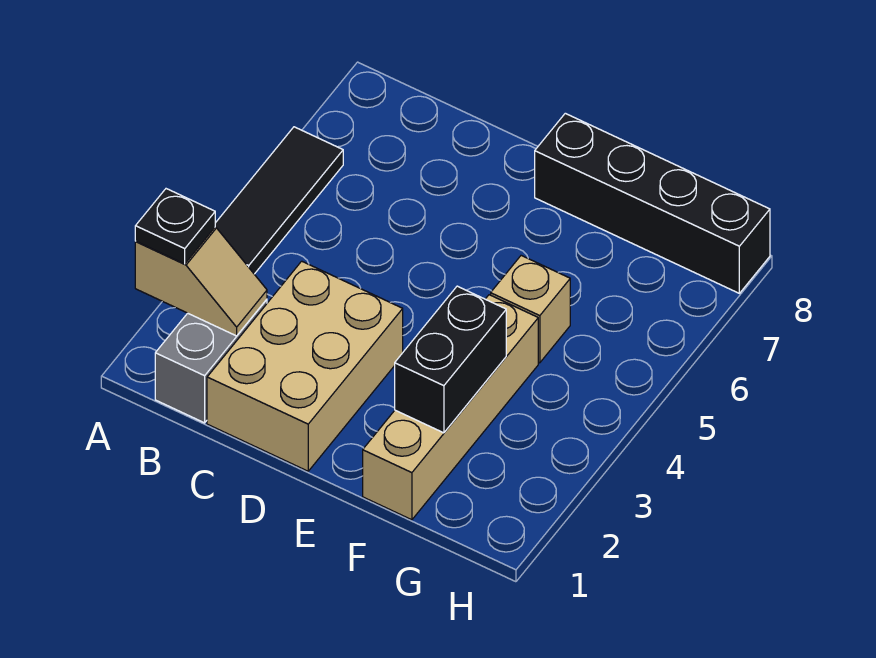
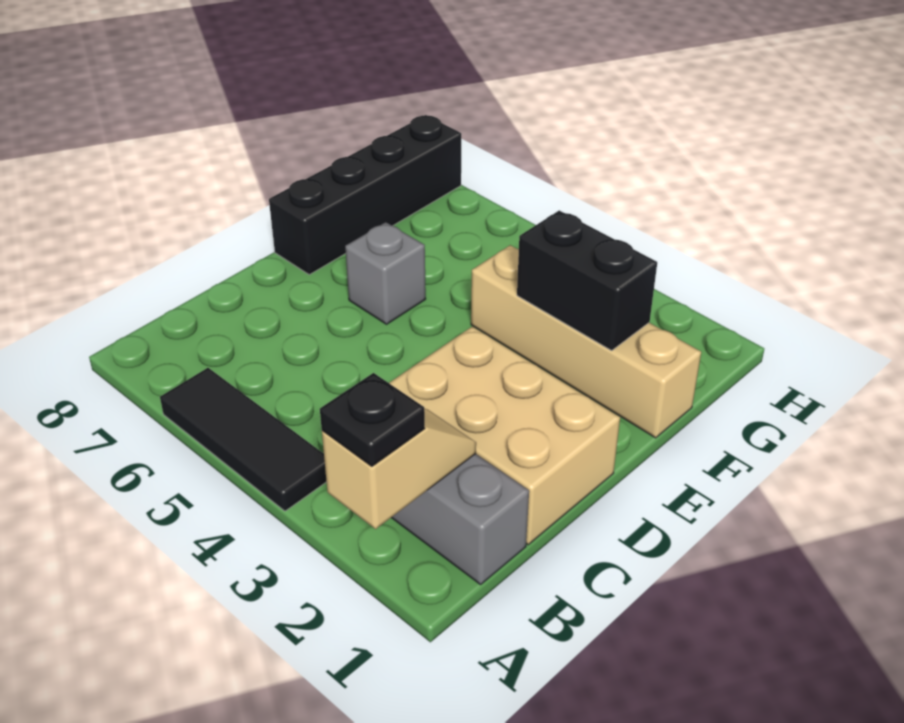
none -> grey 1x1 brick [345,222,426,324]
tan 1x1 brick [491,256,570,363] -> none

